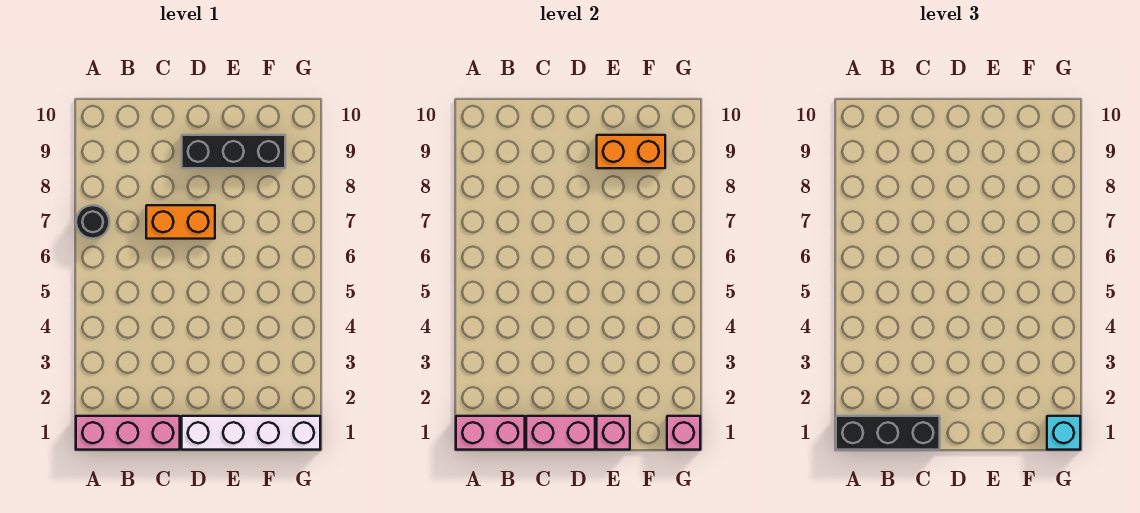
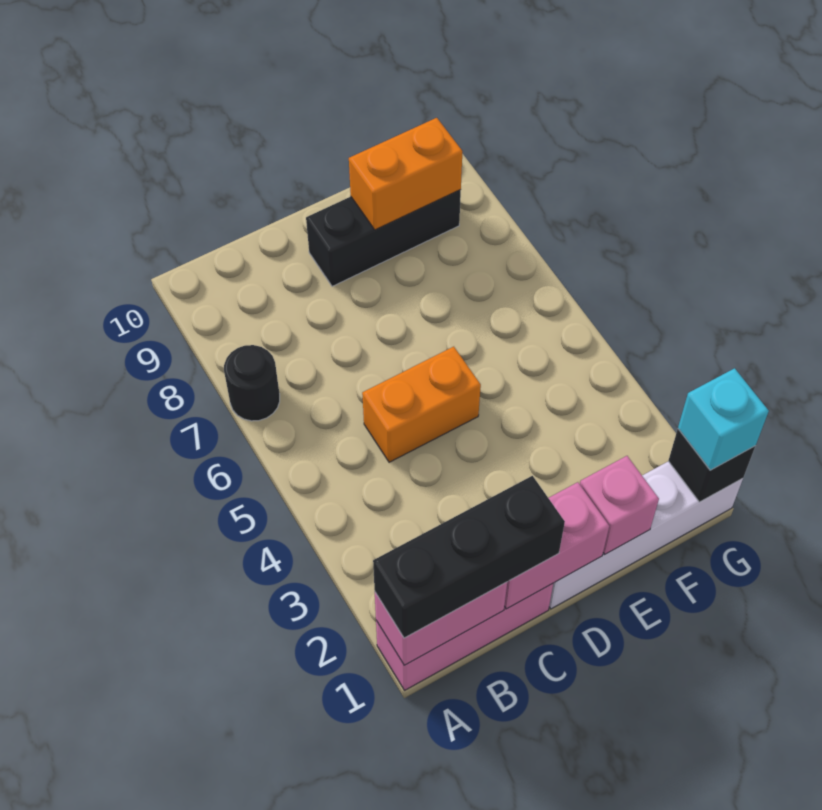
orange 1x2 brick [146,205,215,239] -> orange 1x2 brick moved to [362,347,481,462]
pink 1x1 brick [667,416,700,450] -> black 1x1 brick [668,429,755,502]

